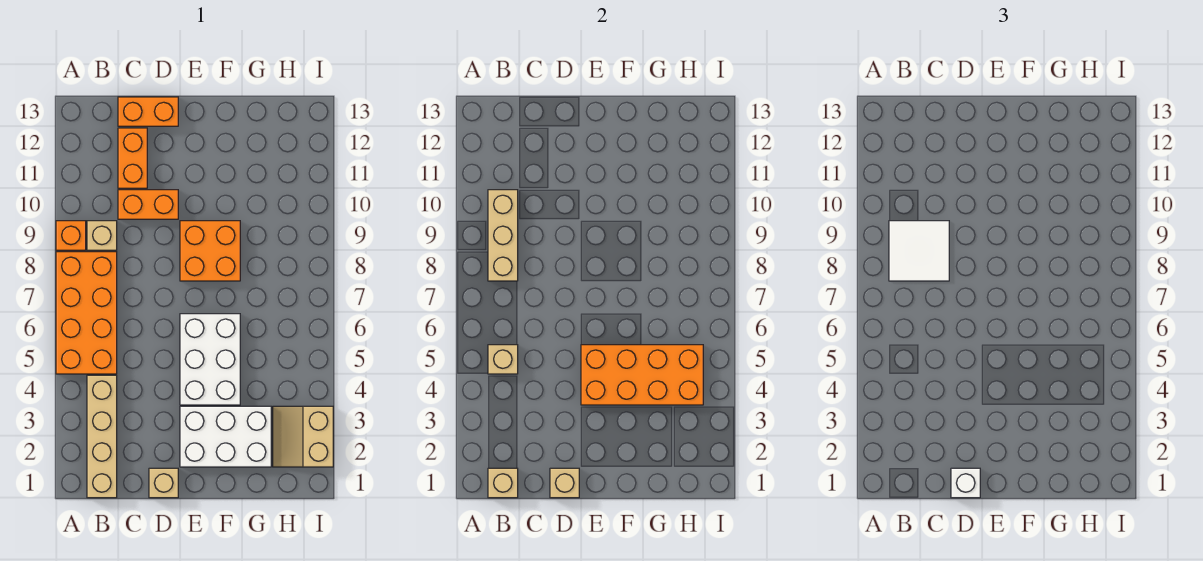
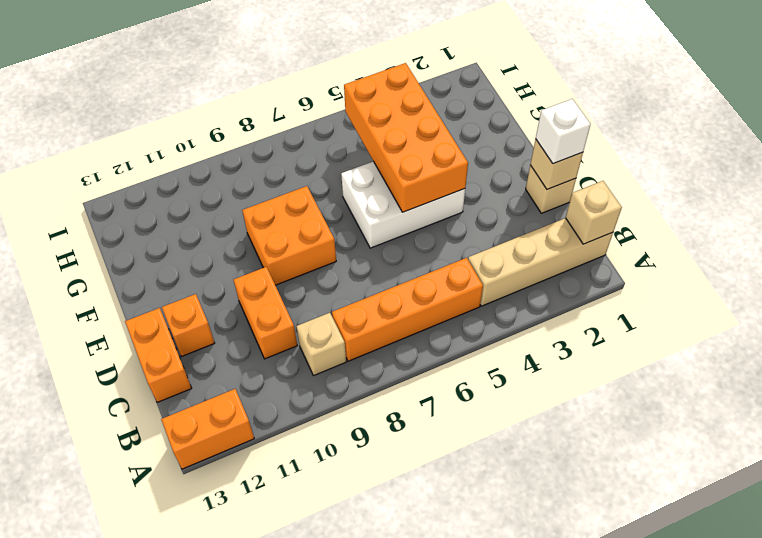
orange 2x4 brick [56,252,117,374] -> orange 1x4 brick [332,258,483,361]
orange 1x1 brick [56,221,86,250] -> orange 1x1 brick moved to [162,294,215,357]
tan 1x1 brick [488,345,518,374] -> none
tan 1x3 brick [488,190,518,281] -> none
white 2x2 tile [889,221,949,281] -> none
orange 1x2 brick [118,128,147,188] -> orange 1x2 brick moved to [161,389,254,469]
white 2x3 brick [180,406,271,467] -> none
tan 2x2 slope [273,406,333,467] -> none

